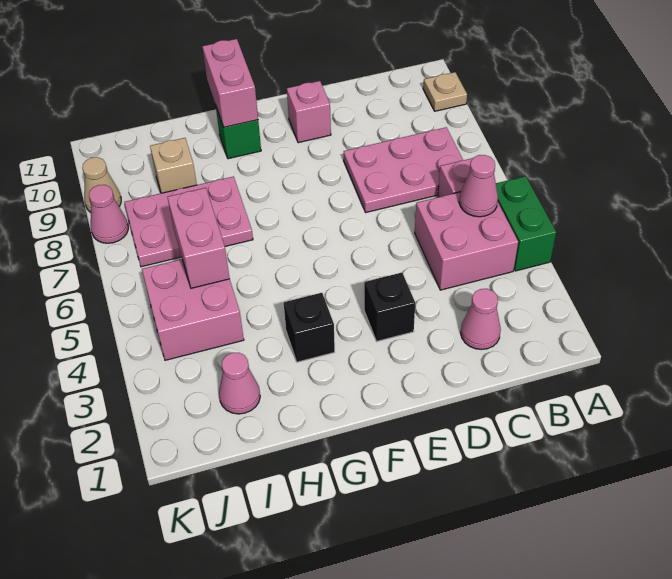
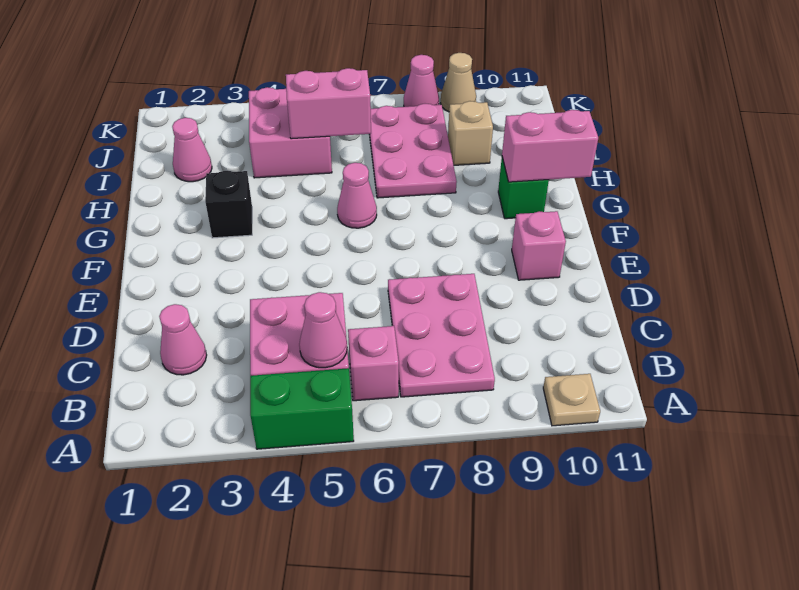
black 1x1 brick [364,273,415,341] -> none
none -> pink 1x1 cone [337,163,377,228]

